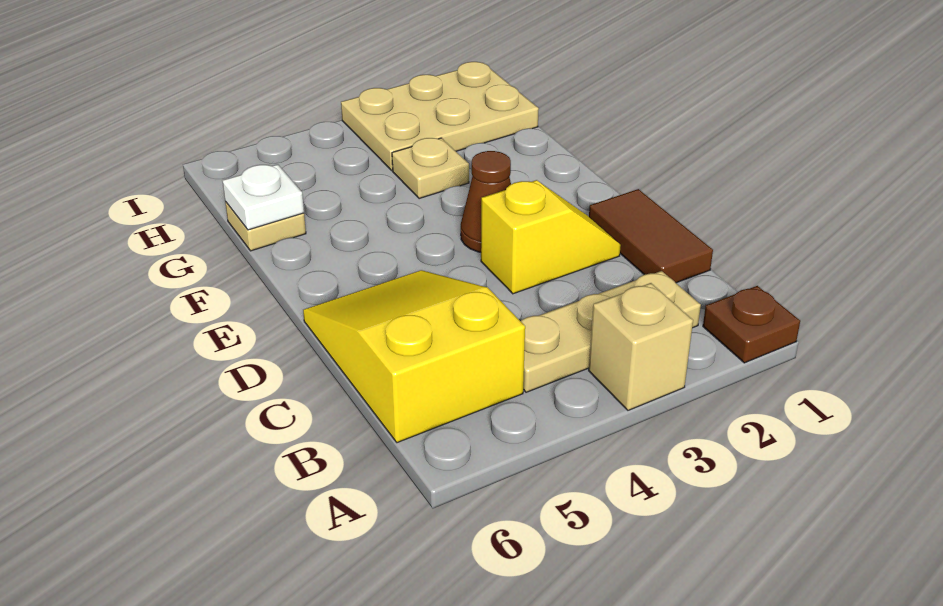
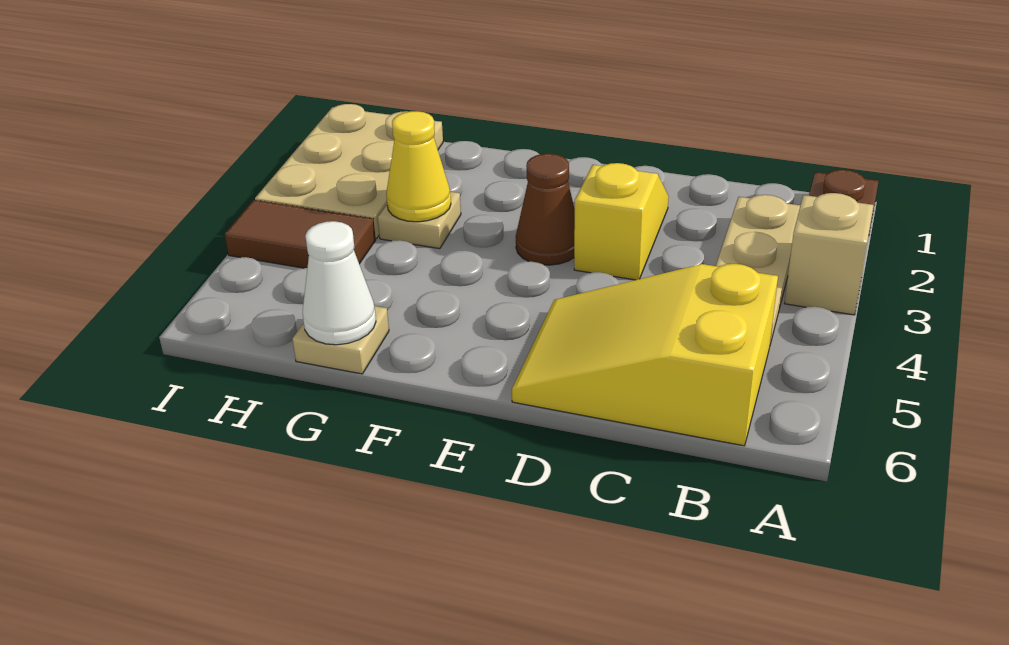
brown 1x2 tile [589,189,713,283] -> brown 1x2 tile moved to [225,200,376,268]
none -> yellow 1x1 cone [386,111,451,222]
white 1x1 plate [222,164,304,230] -> white 1x1 cone [303,221,376,345]

